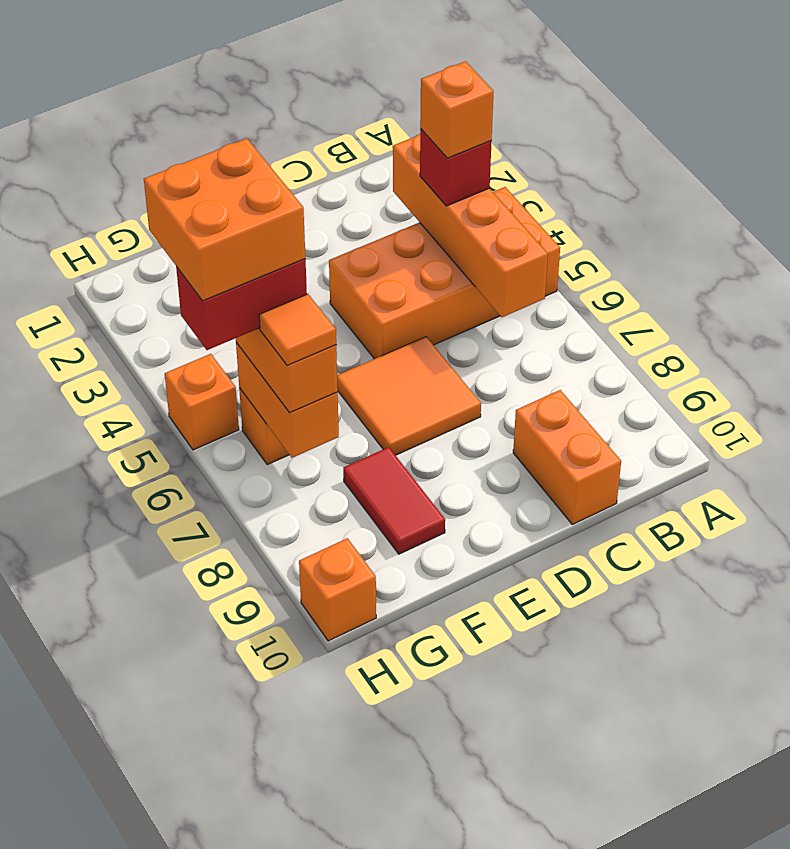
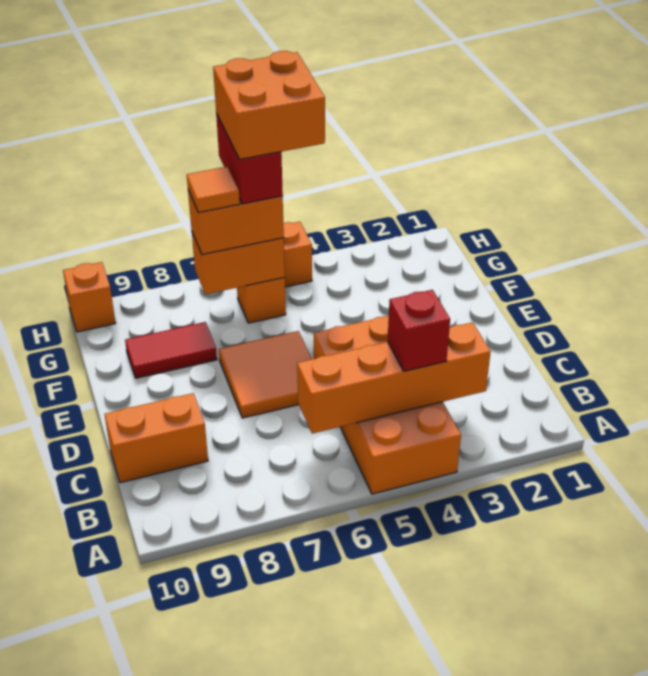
orange 1x1 brick [420,61,494,158] -> none

